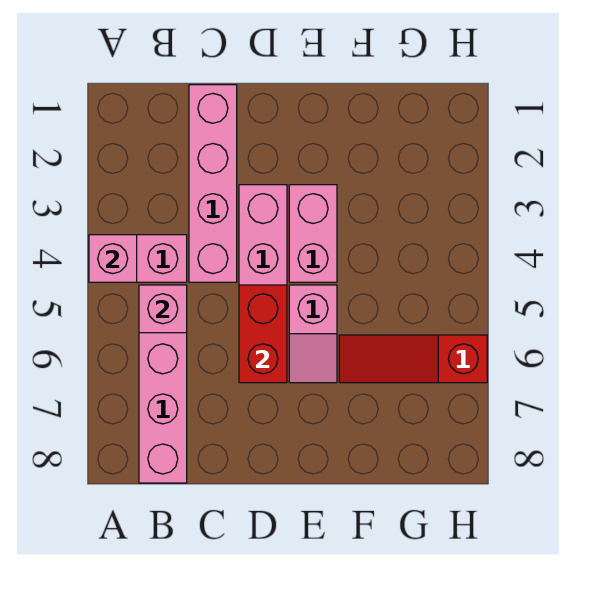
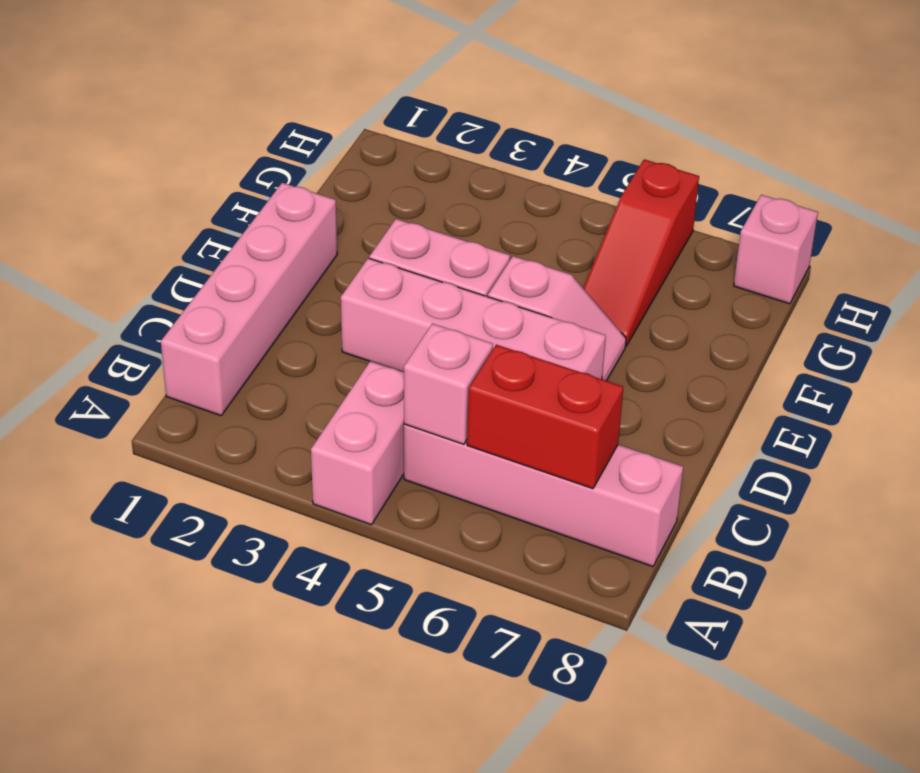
pink 1x1 brick [89,235,137,282] -> pink 1x1 brick moved to [734,195,818,304]
pink 1x4 brick [189,85,237,282] -> pink 1x4 brick turned to [161,183,337,416]
red 1x2 brick [239,285,287,383] -> red 1x2 brick moved to [467,345,623,489]

